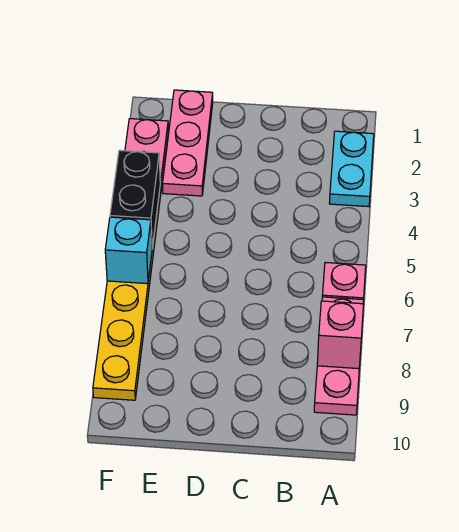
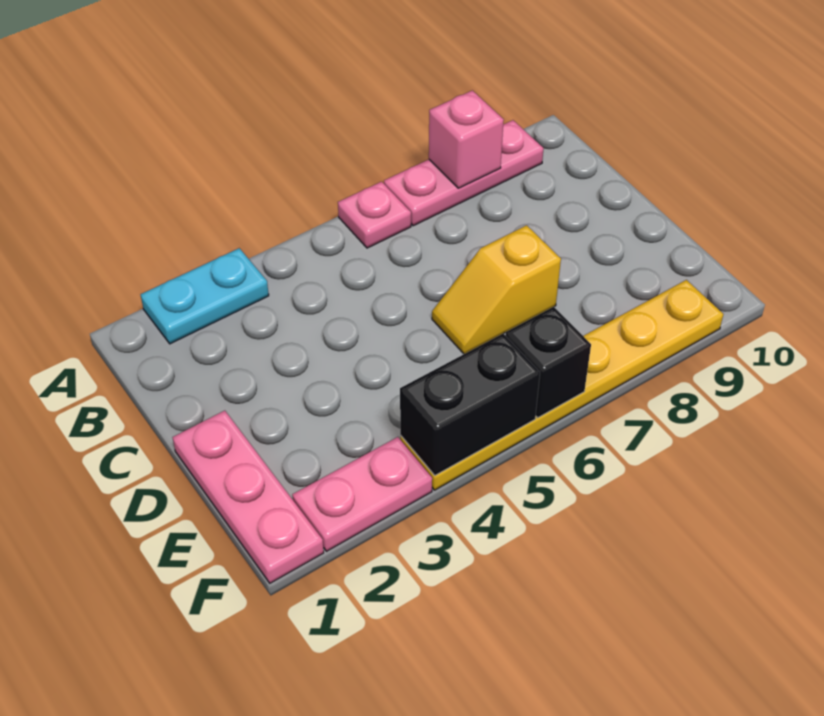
none -> yellow 1x2 slope [432,225,561,354]
pink 1x3 plate [163,90,213,196] -> pink 1x3 plate turned to [173,411,324,583]
cyan 1x1 brick [105,217,152,284] -> black 1x1 brick [505,307,591,418]

